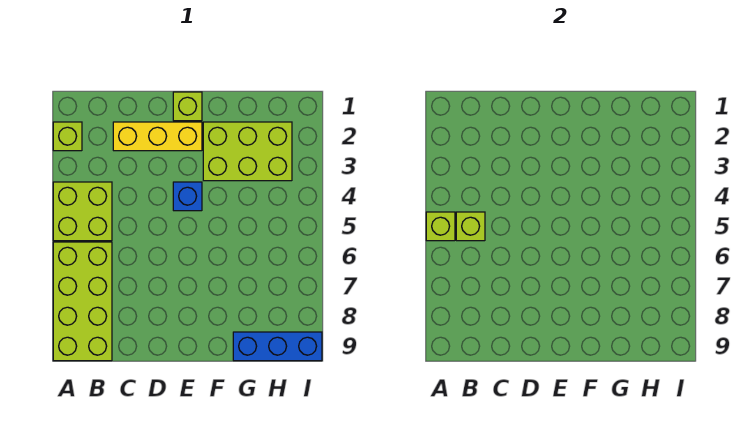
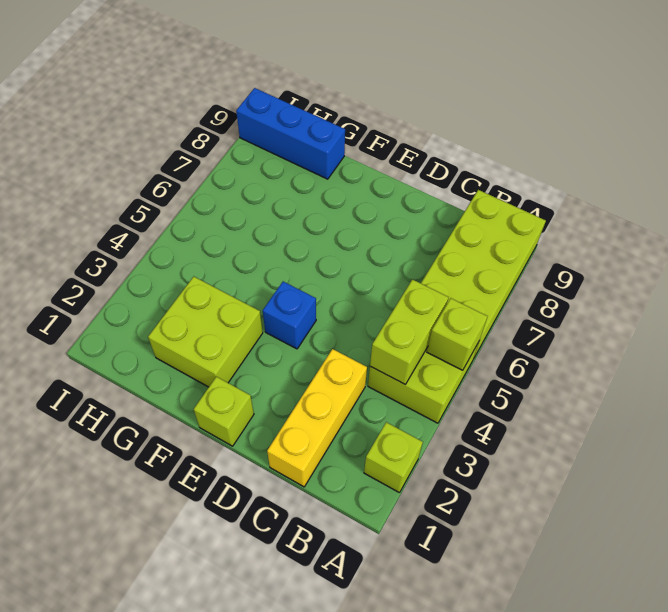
lime 1x1 brick [456,212,485,241] -> lime 1x2 brick [370,280,449,384]
yellow 1x3 brick [113,122,202,151] -> yellow 1x3 brick turned to [267,349,367,487]
lime 2x3 brick [203,122,292,181] -> lime 2x2 brick [148,277,263,387]

